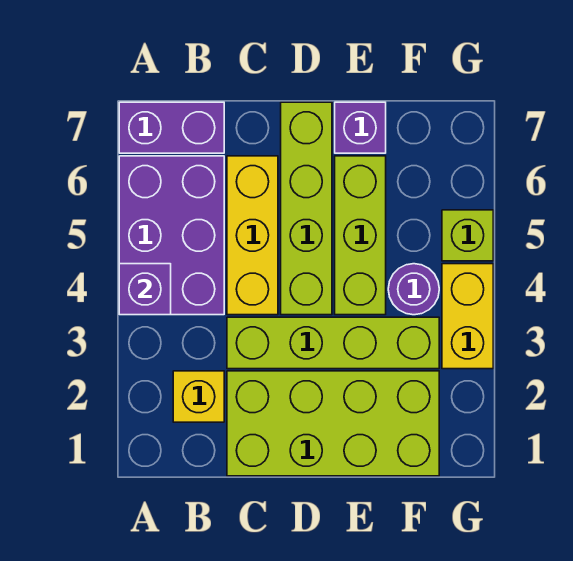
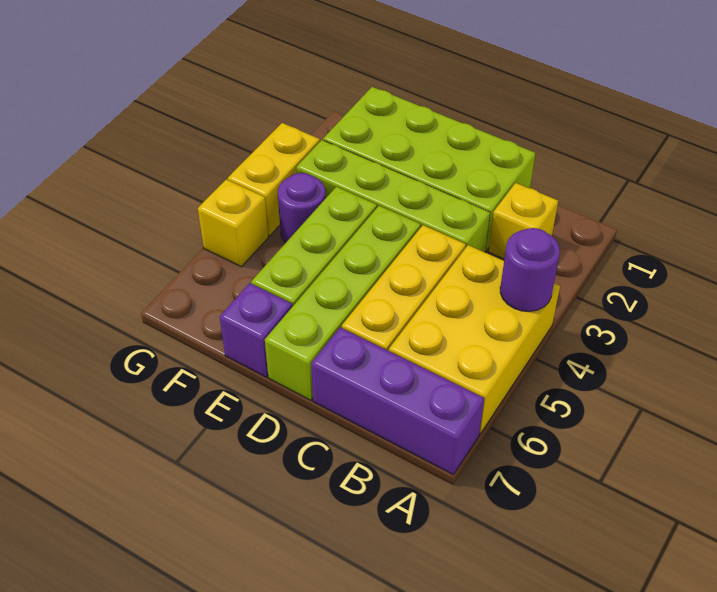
purple 2x3 brick [119,156,224,315] -> yellow 2x3 brick [389,245,560,434]
purple 1x1 brick [119,264,171,315] -> purple 1x1 round brick [500,228,560,311]
purple 1x2 brick [119,102,224,153] -> purple 1x3 brick [311,327,484,474]
lime 1x1 brick [442,210,493,261] -> yellow 1x1 brick [198,179,268,267]

